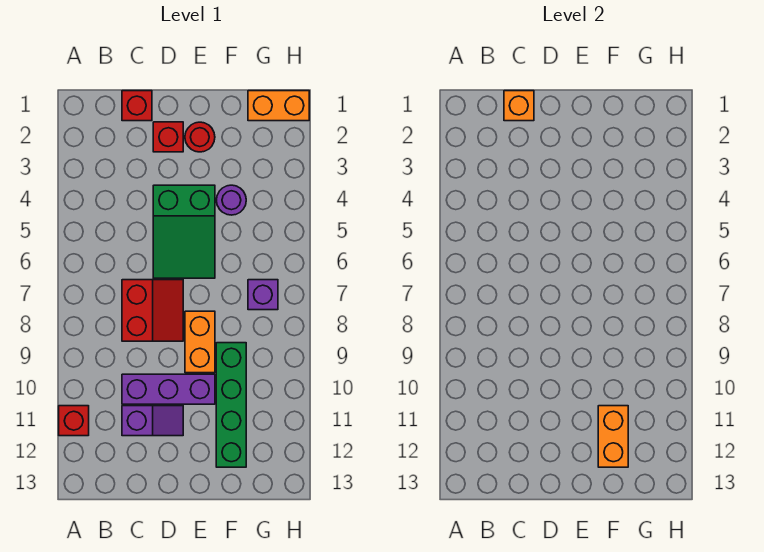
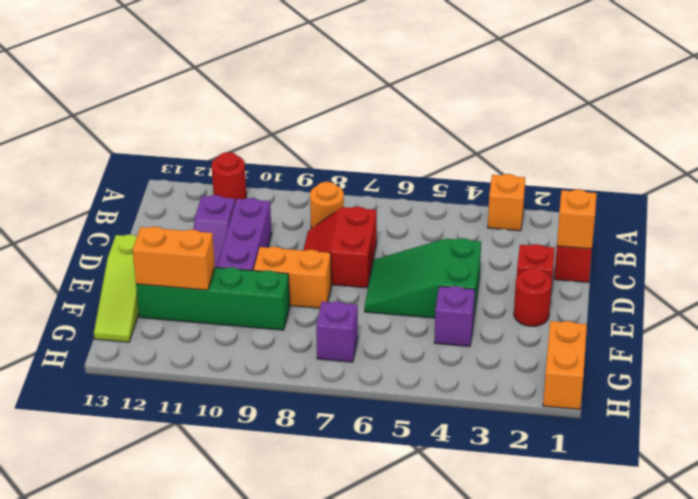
none -> orange 1x1 brick [488,174,525,231]
red 1x1 brick [59,406,89,436] -> red 1x1 round brick [212,152,246,202]
none -> orange 1x1 round brick [310,182,344,229]
red 2x2 slope [122,280,183,341] -> red 2x2 slope turned to [303,206,377,288]
none -> lime 1x3 slope [94,234,139,342]
purple 1x1 round brick [216,185,246,215] -> purple 1x1 brick [434,286,475,346]

